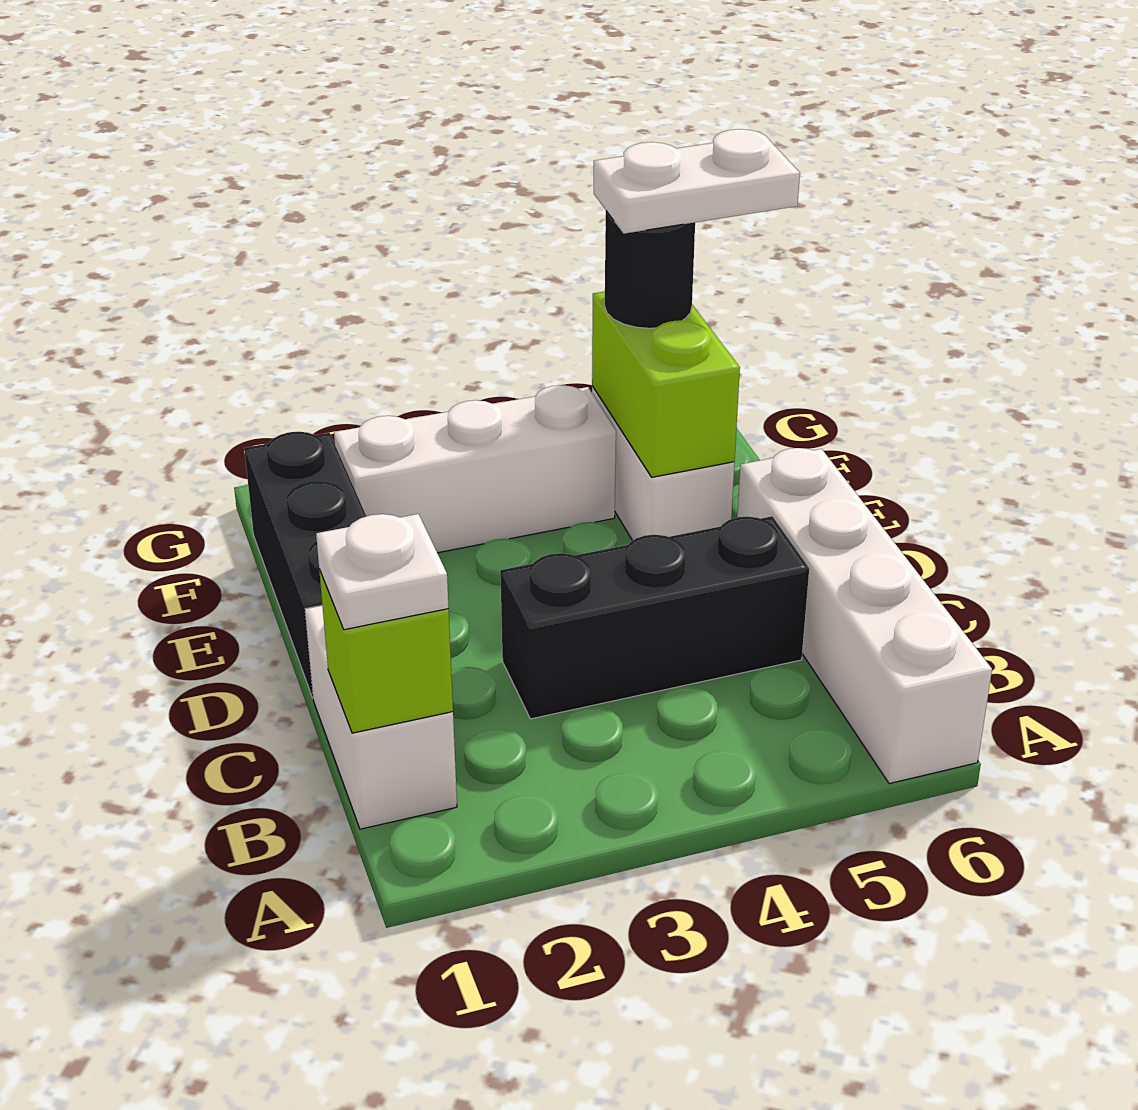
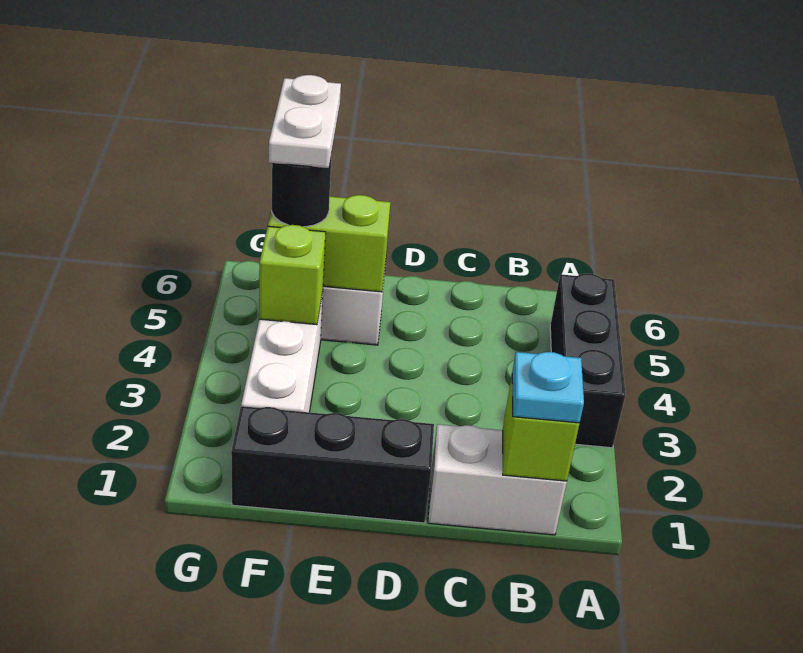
white 1x4 brick [737,448,992,784] -> none
white 1x1 plate [316,514,449,630] -> cyan 1x1 plate [512,352,584,423]
black 1x3 brick [500,516,809,719] -> black 1x3 brick moved to [550,274,625,448]
none -> lime 1x1 brick [259,225,326,325]

